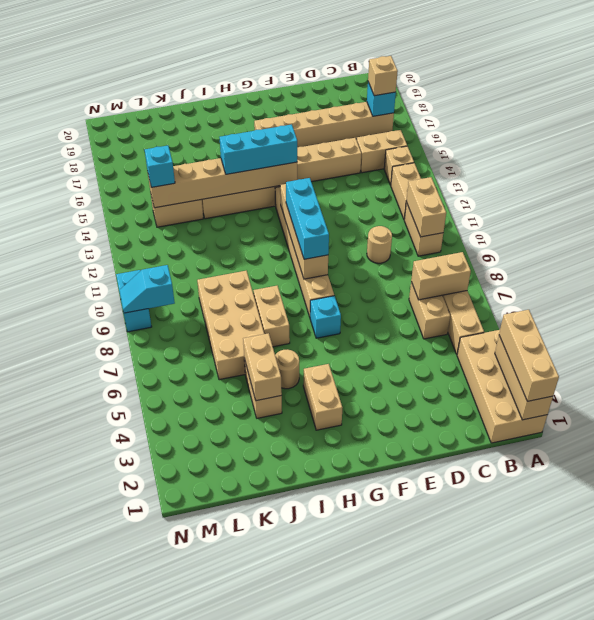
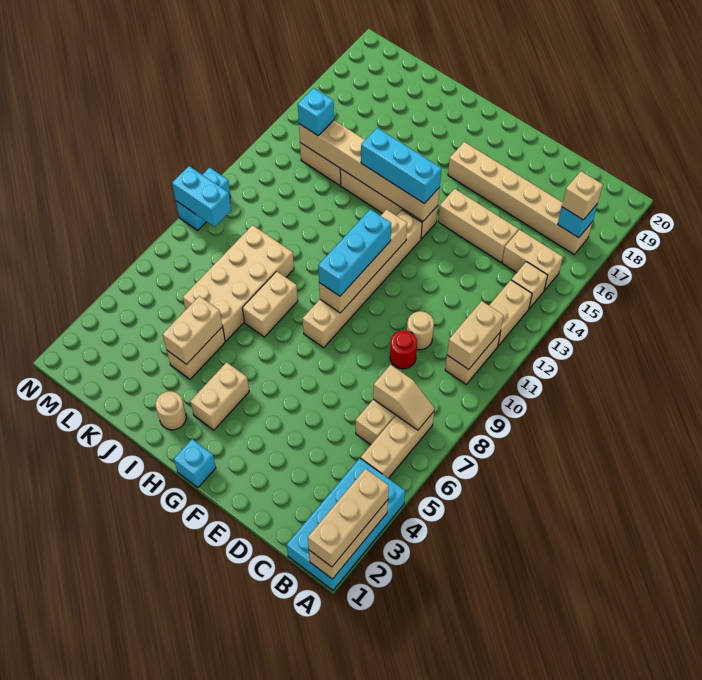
tan 2x4 brick [457,330,547,443] -> cyan 2x4 brick [287,458,405,590]
tan 1x2 brick [411,252,471,300] -> tan 1x2 slope [373,365,435,430]
none -> red 1x1 round brick [390,330,417,369]
cyan 1x1 brick [310,296,341,338] -> cyan 1x1 brick moved to [174,439,216,487]
tan 1x1 round brick [275,349,299,389] -> tan 1x1 round brick moved to [156,391,186,430]
cyan 1x2 slope [119,265,175,313] -> cyan 1x2 brick [172,166,231,227]

